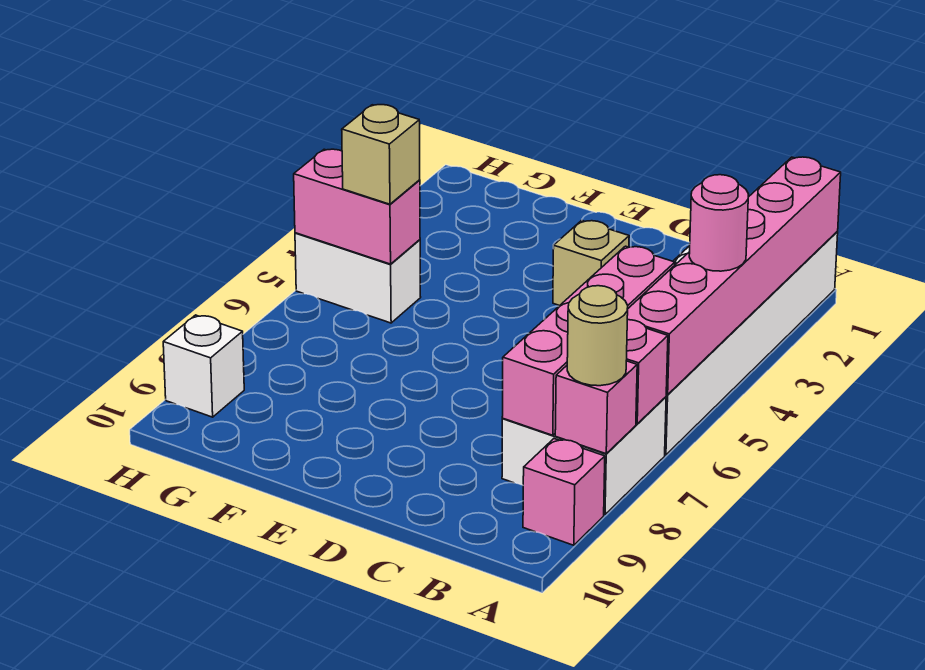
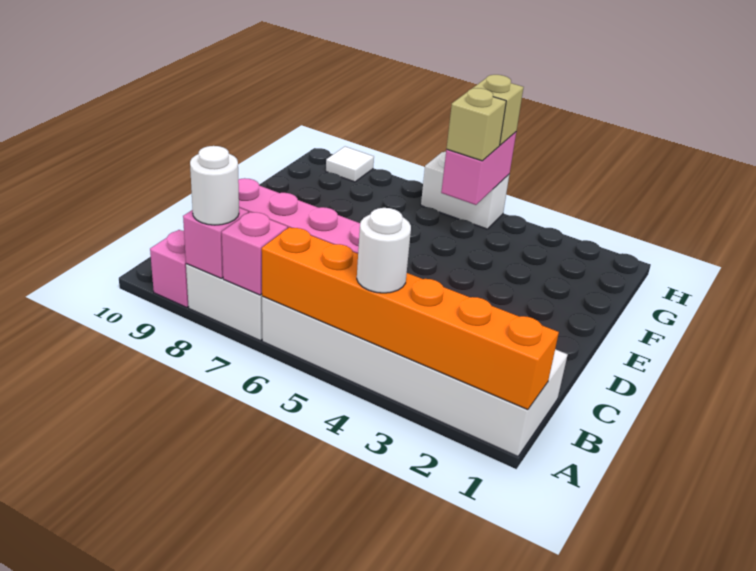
pink 1x6 brick [627,157,841,395] -> orange 1x6 brick [262,227,559,410]
pink 1x1 round brick [689,175,749,271] -> white 1x1 round brick [357,208,411,293]
tan 1x1 round brick [567,286,628,386] -> white 1x1 round brick [190,146,239,225]
tan 1x1 brick [553,220,629,306] -> tan 1x1 brick moved to [472,75,524,145]
white 1x2 brick [295,233,421,323] -> white 1x2 brick turned to [421,152,509,229]
white 1x1 brick [163,315,244,417] -> white 1x1 tile [326,147,374,182]

